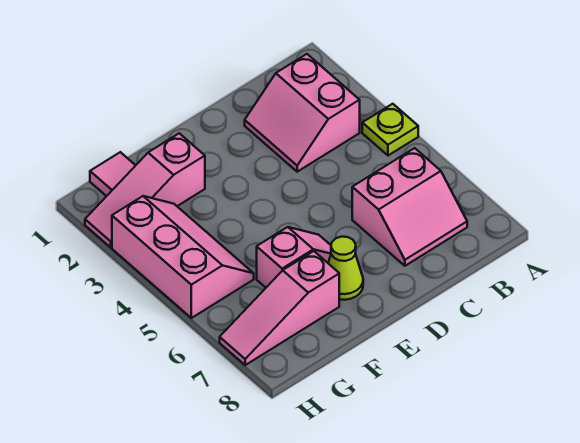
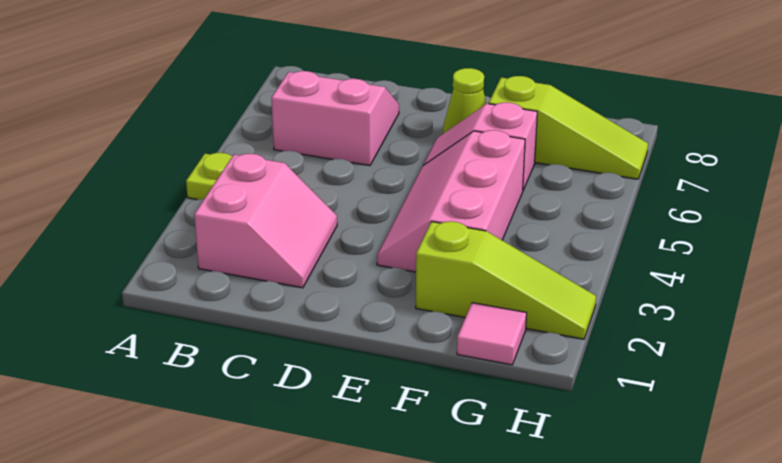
pink 1x3 slope [85,133,205,247] -> lime 1x3 slope [416,221,596,339]
pink 1x3 slope [220,251,339,365] -> lime 1x3 slope [489,76,648,179]
pink 2x3 slope [112,196,254,318] -> pink 2x3 slope moved to [377,130,525,272]

